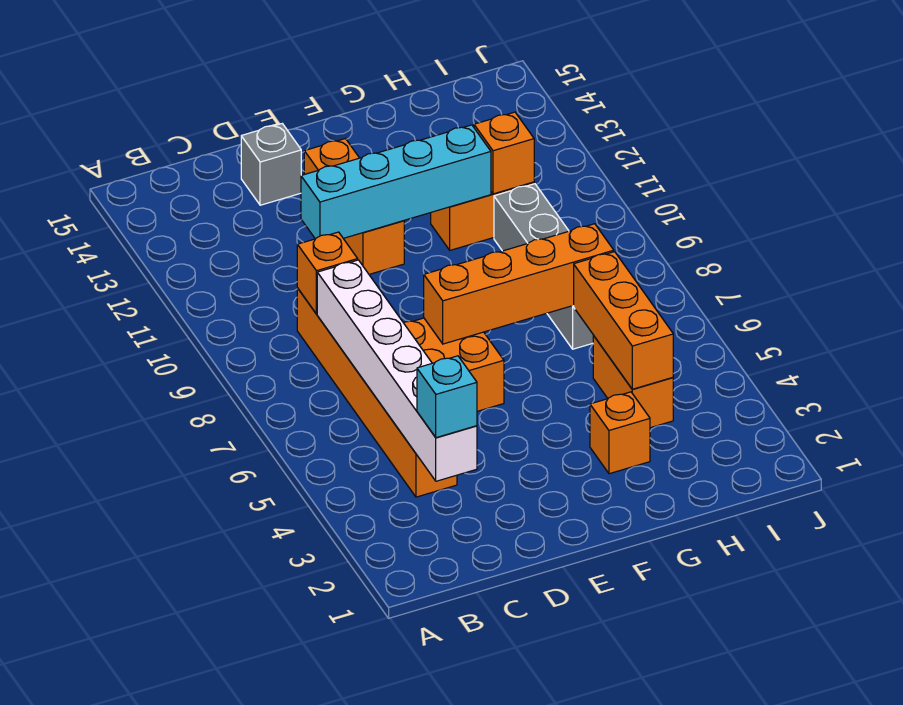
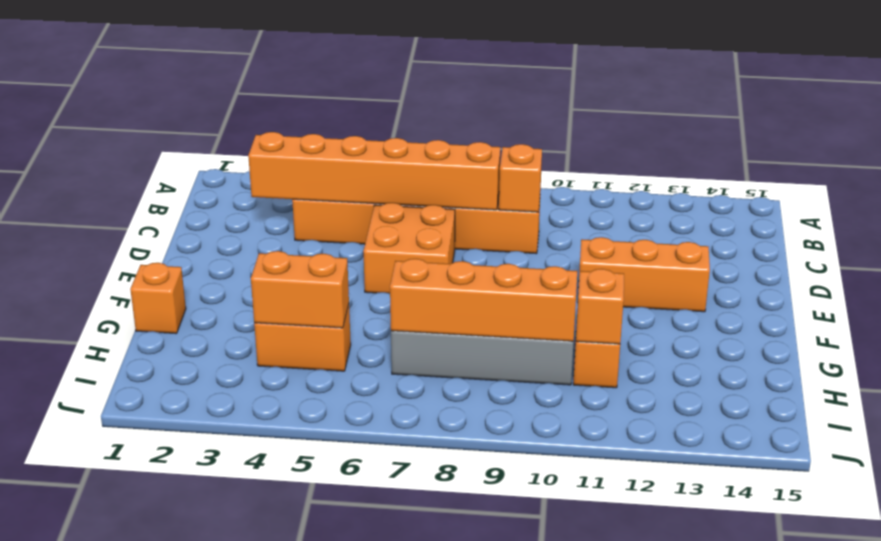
white 1x6 brick [317,260,477,481] -> orange 1x6 brick [248,132,500,210]
cyan 1x1 brick [417,356,477,438] -> none
cyan 1x4 brick [301,125,491,239] -> none
grey 1x1 brick [241,124,301,205] -> none
orange 1x4 brick [424,224,614,344] -> orange 1x4 brick turned to [390,259,577,341]
orange 1x1 brick [590,392,650,474] -> orange 1x1 brick moved to [130,263,186,334]
orange 1x3 brick [574,252,673,389] -> orange 1x2 brick [251,251,349,328]

